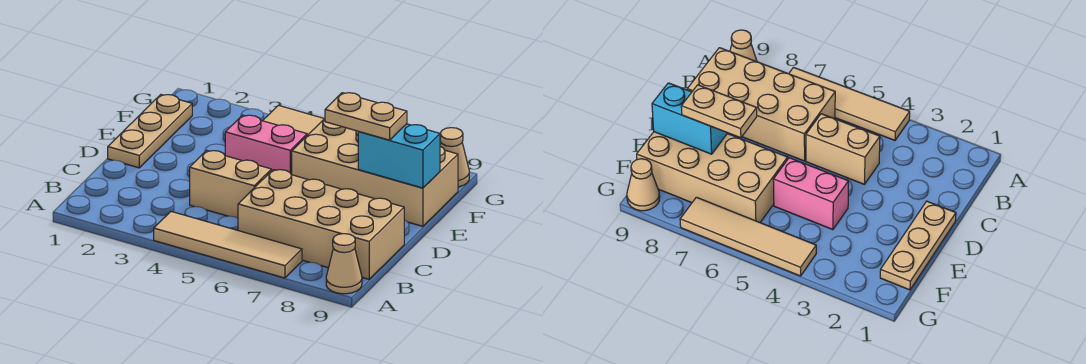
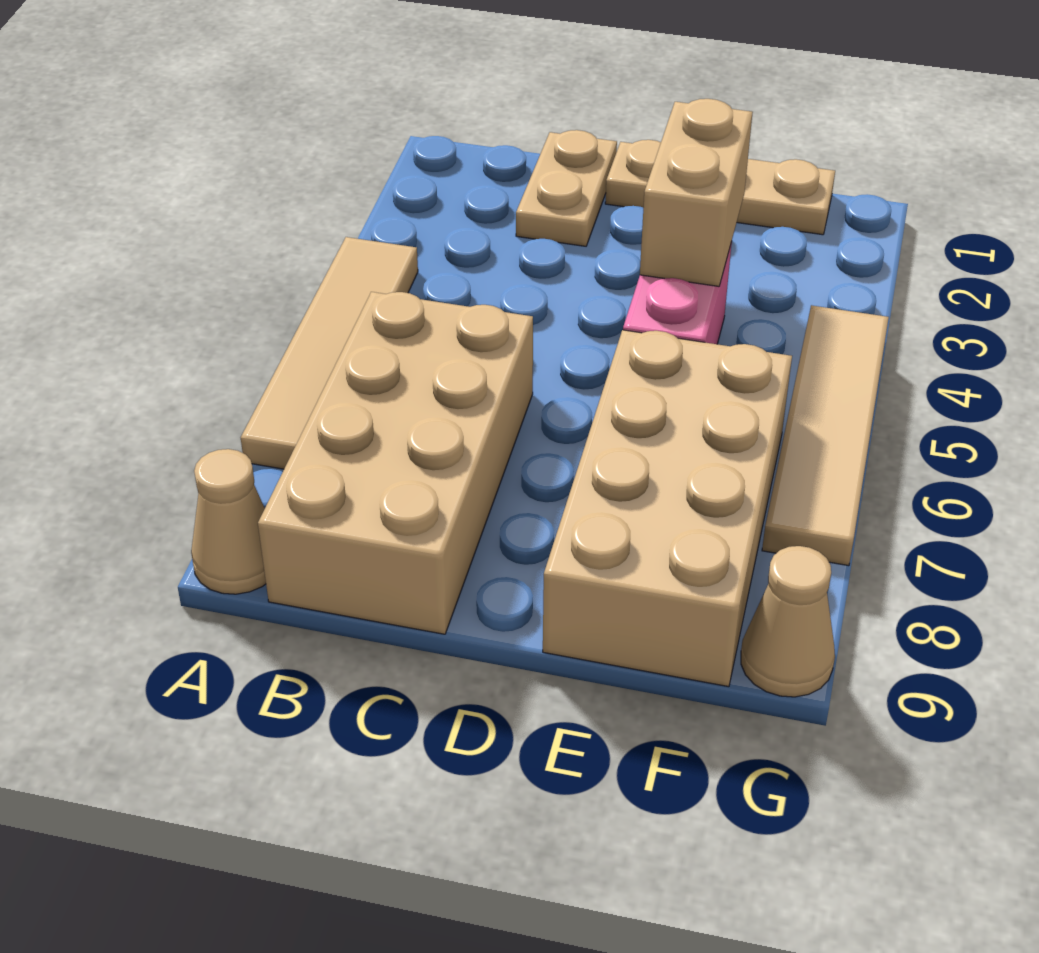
tan 1x2 brick [190,150,271,218] -> tan 1x2 brick moved to [640,99,753,286]
tan 1x2 plate [325,93,407,140] -> tan 1x2 plate moved to [516,130,617,246]
cyan 1x2 brick [358,124,440,188] -> none

